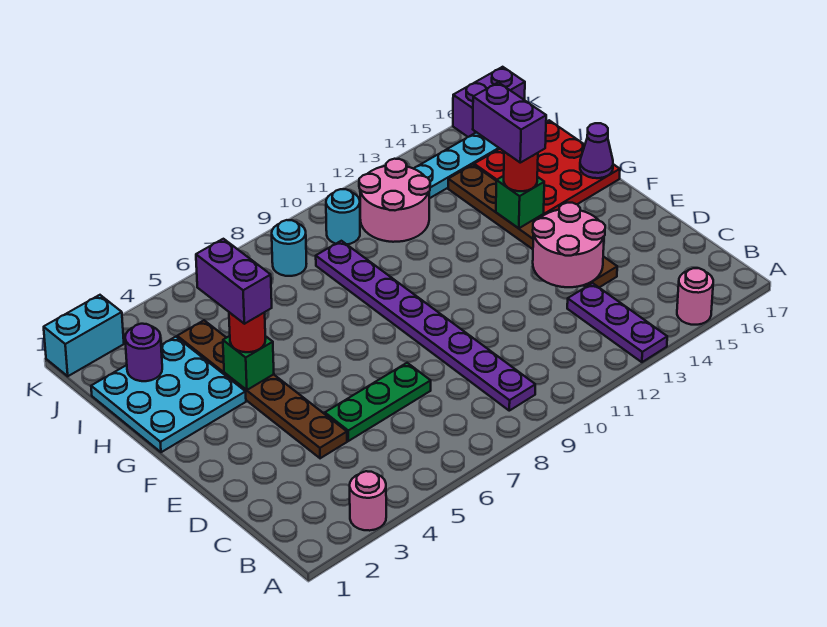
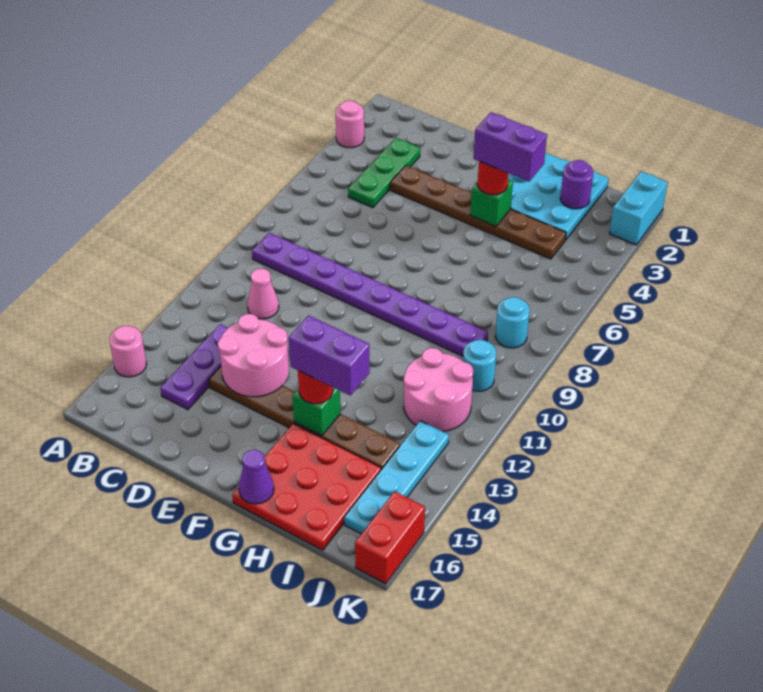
purple 1x3 plate [567,283,667,362] -> purple 1x3 plate turned to [160,324,228,410]
none -> pink 1x1 cone [247,269,279,319]
green 1x3 plate [325,363,431,441] -> green 1x3 plate moved to [348,138,420,208]
purple 1x2 brick [453,67,525,137] -> red 1x2 brick [355,491,425,584]

